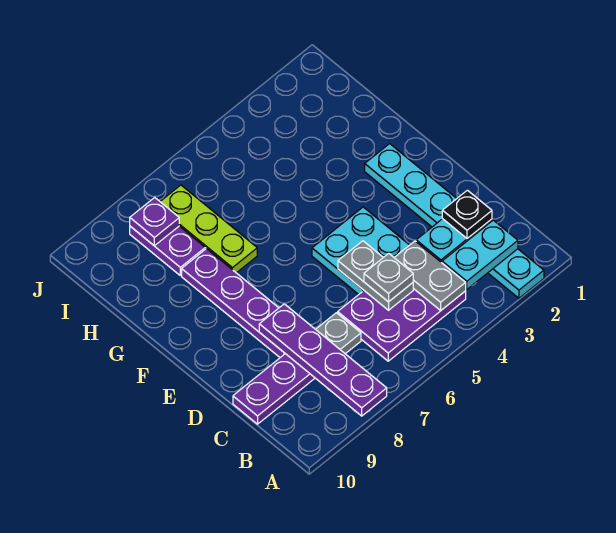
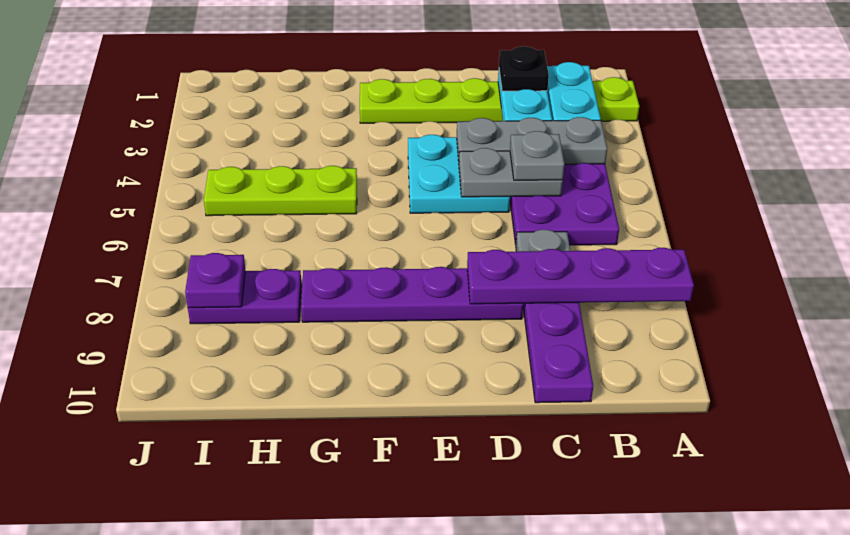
cyan 1x6 plate [365,144,544,298] -> lime 1x6 plate [360,77,639,123]
grey 1x2 plate [394,241,466,310] -> grey 1x3 plate [457,117,607,164]
lime 1x3 plate [160,185,257,273] -> lime 1x3 plate moved to [204,166,357,216]

